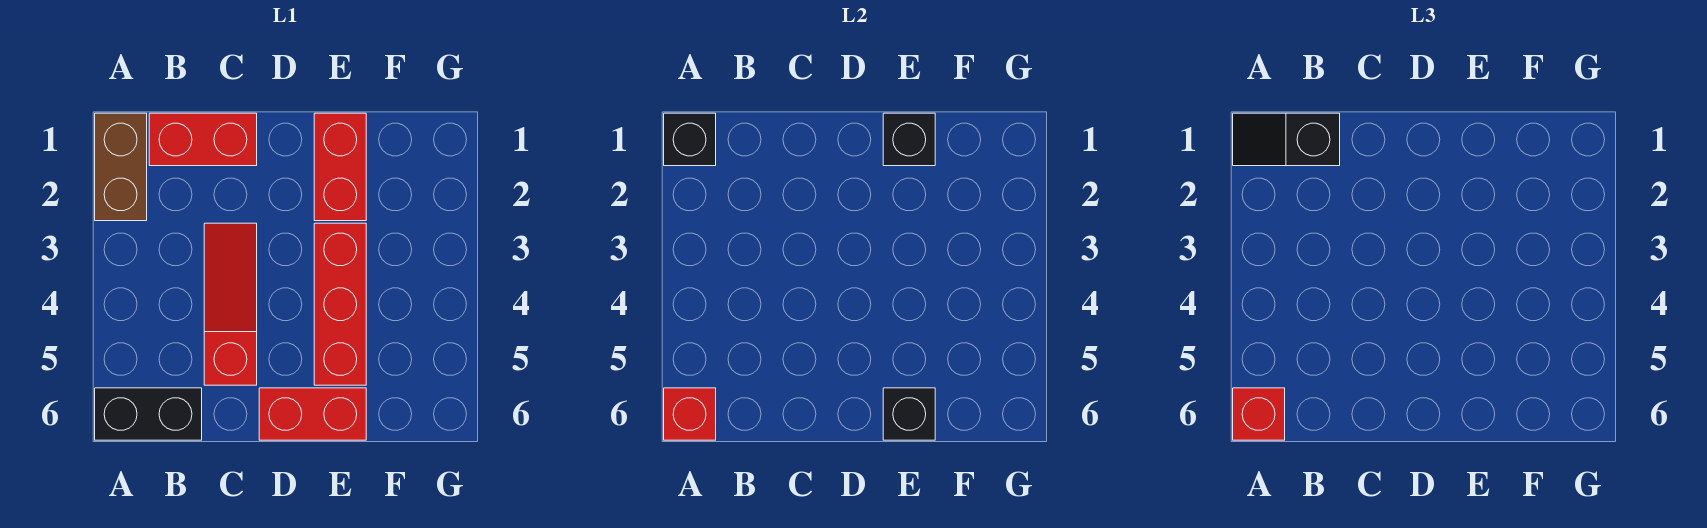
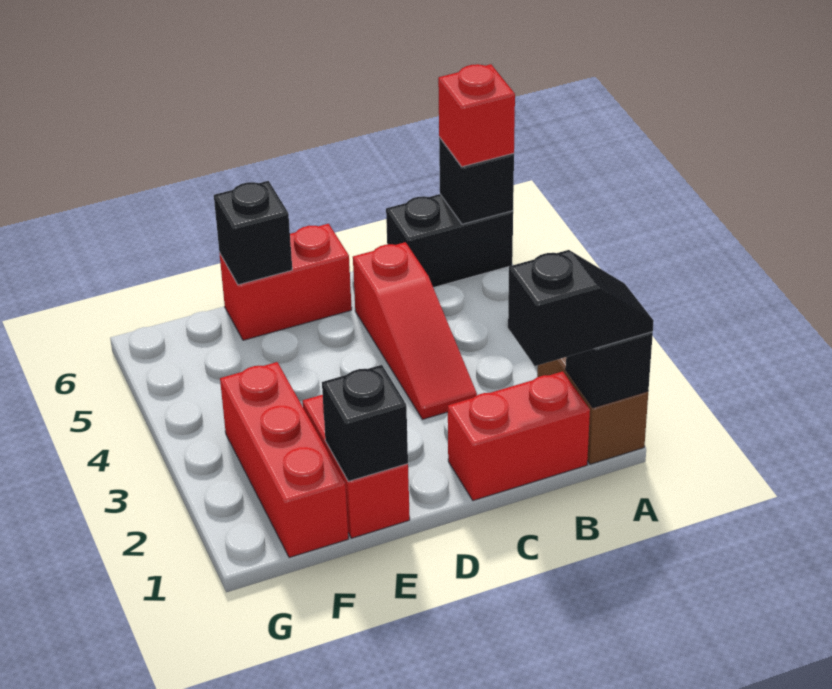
red 1x1 brick [664,388,716,440] -> black 1x1 brick [439,137,514,224]
red 1x3 brick [314,223,366,385] -> red 1x3 brick moved to [220,362,348,558]

